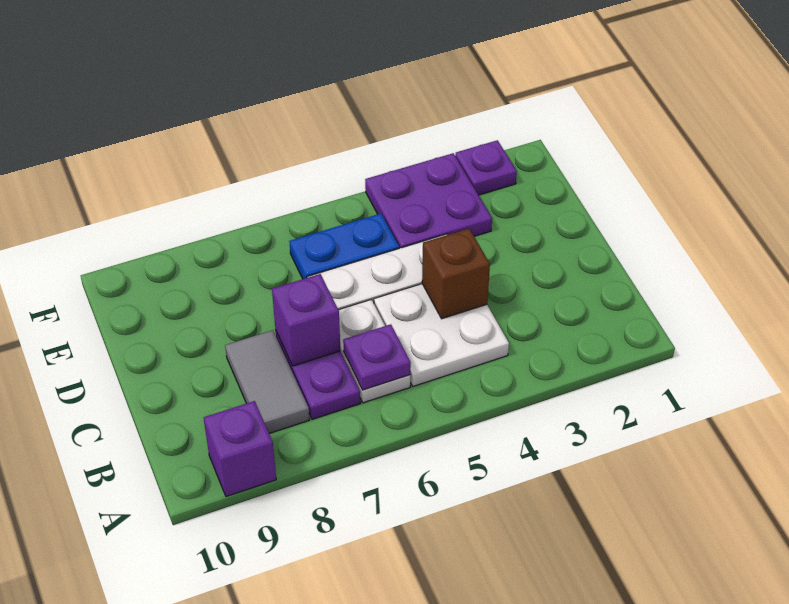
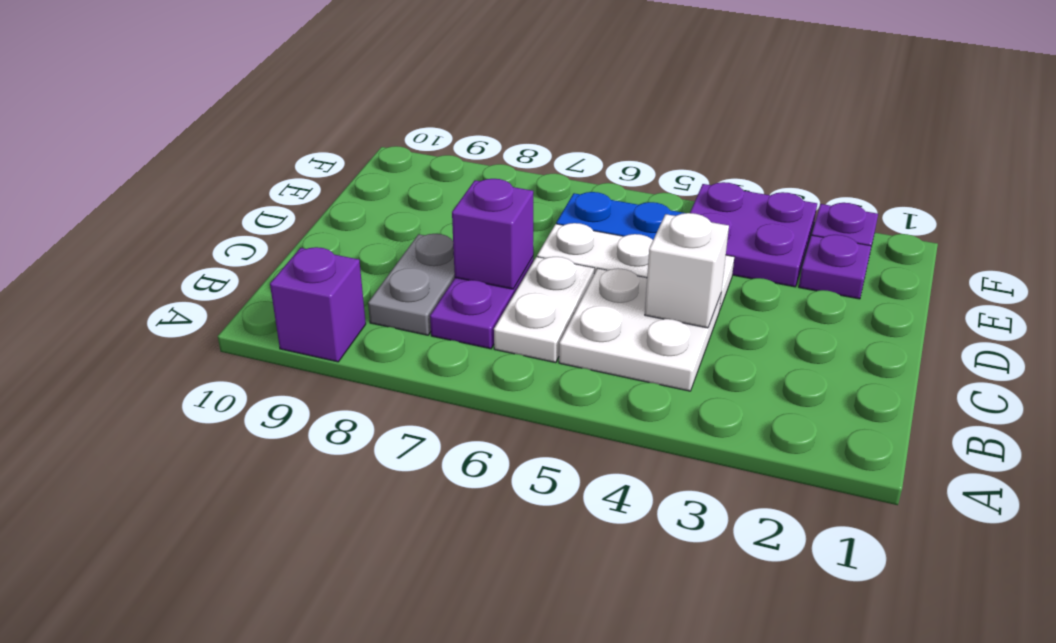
purple 1x1 plate [343,324,411,390] -> purple 1x1 plate moved to [799,235,871,299]
grey 1x2 tile [225,330,310,434] -> grey 1x2 plate [368,234,455,335]
brown 1x1 brick [422,229,490,319] -> white 1x1 brick [645,213,729,328]

